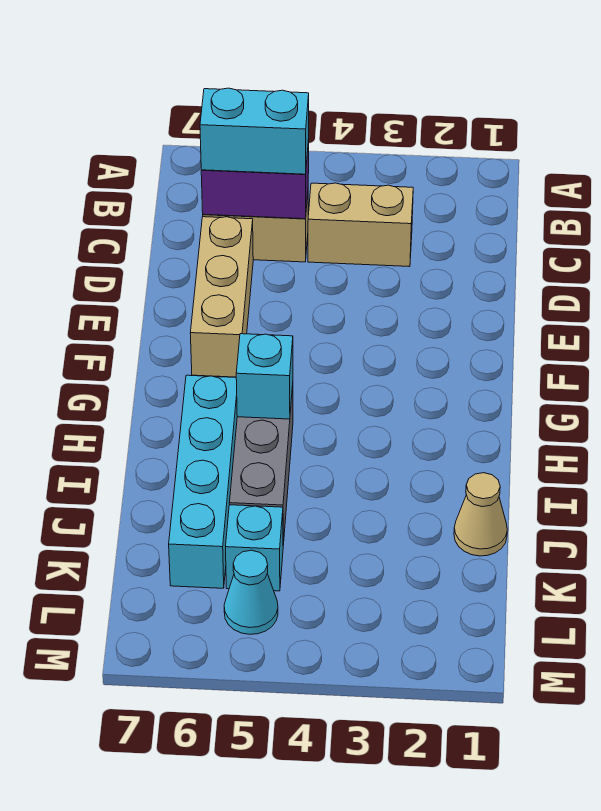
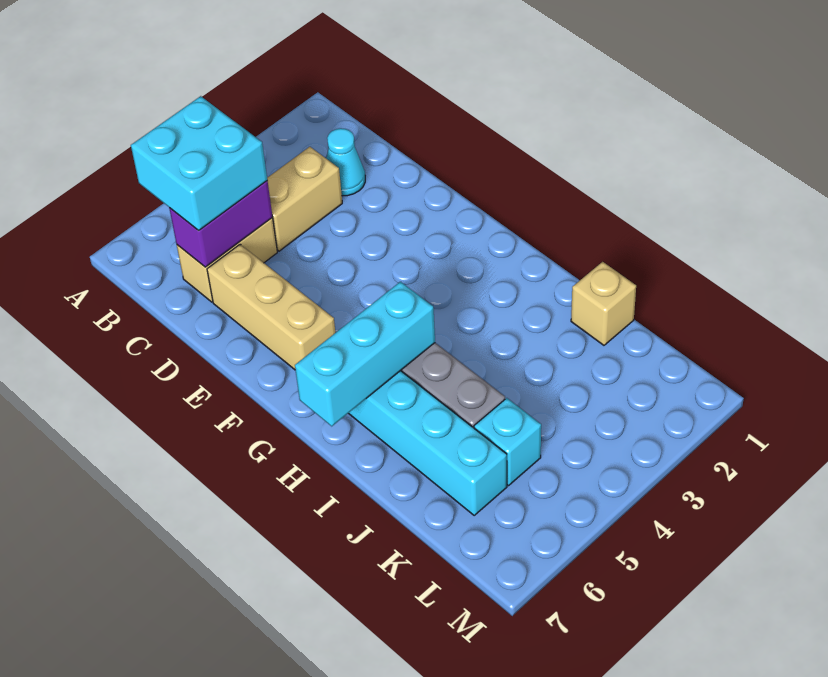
cyan 1x2 brick [200,88,309,174] -> cyan 2x2 brick [131,96,267,231]
cyan 1x1 brick [236,334,293,419] -> cyan 1x3 brick [295,282,435,426]
tan 1x1 cone [454,473,507,556] -> tan 1x1 brick [571,262,636,345]
cyan 1x1 cone [224,550,278,634] -> cyan 1x1 cone moved to [326,128,365,196]

